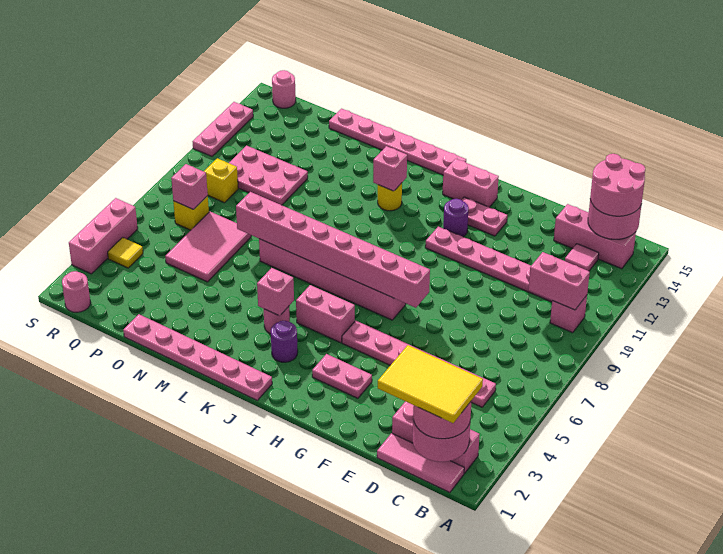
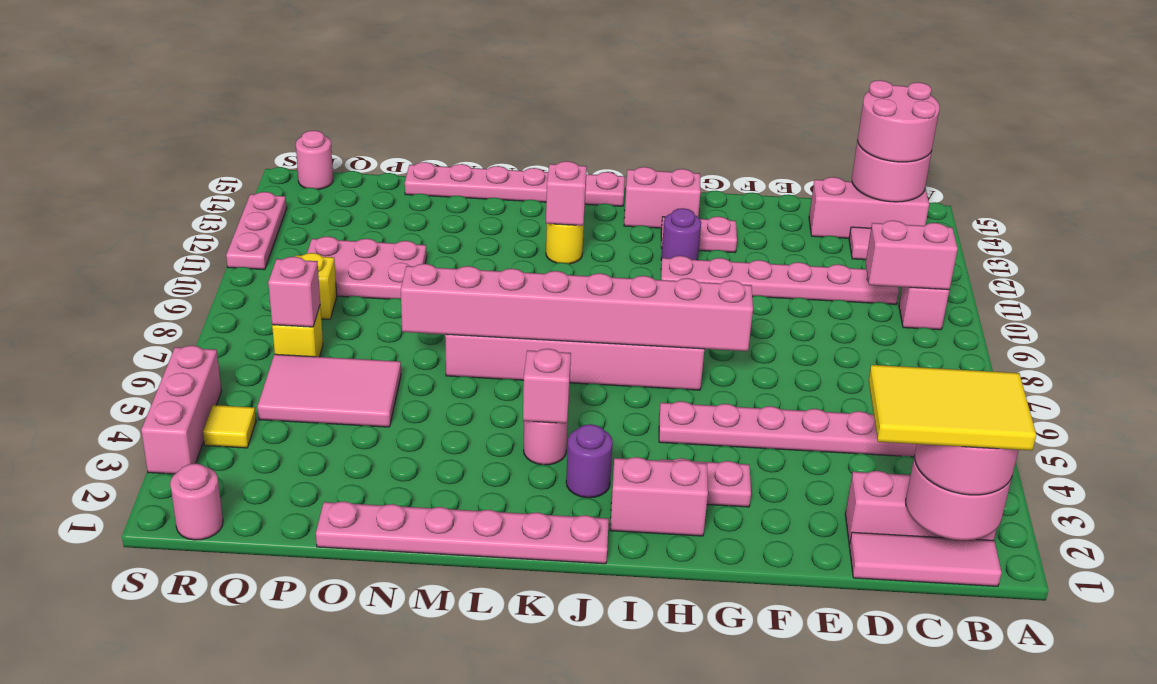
pink 1x2 brick [296,285,355,343] -> pink 1x2 brick moved to [610,457,708,536]
pink 2x3 tile [165,212,251,282] -> pink 2x3 tile turned to [257,354,401,427]

